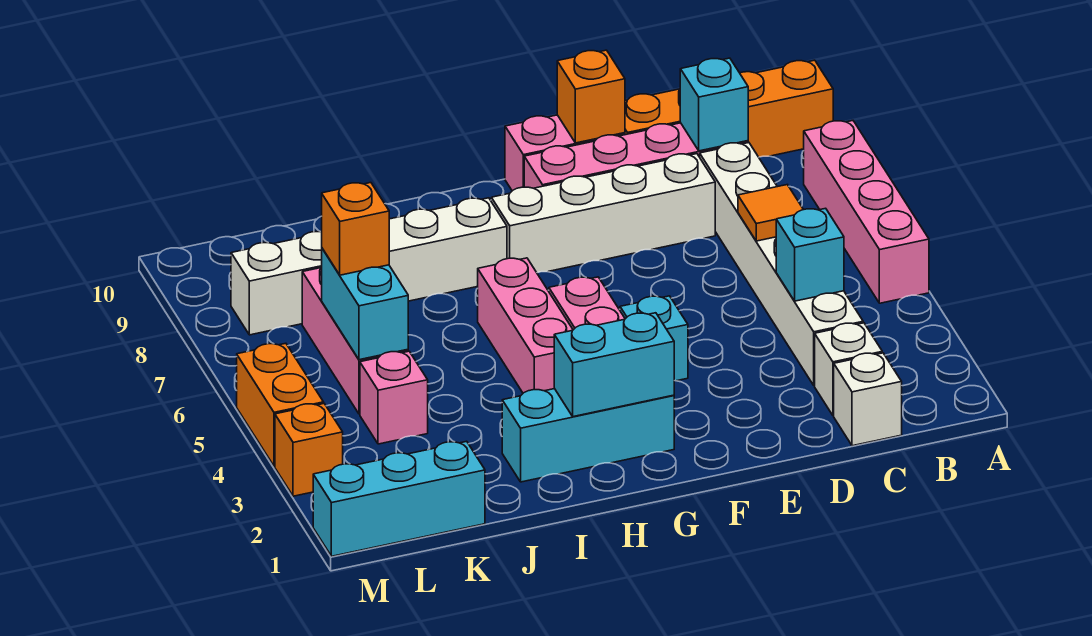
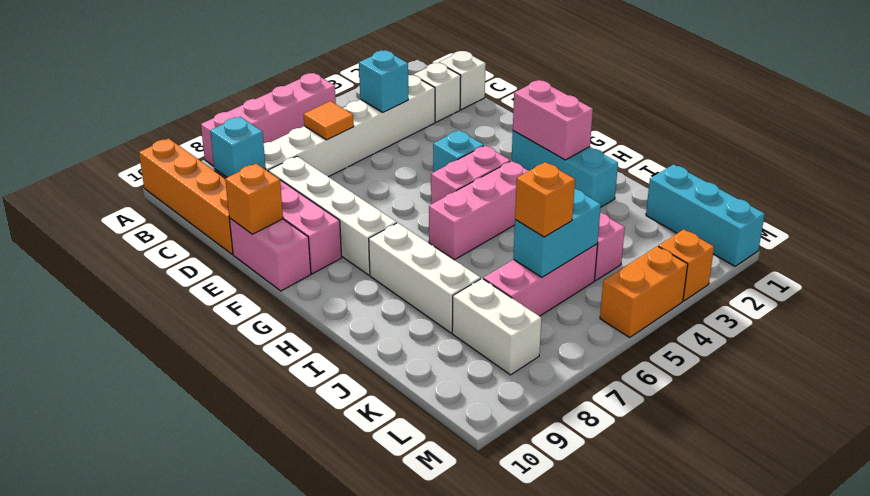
cyan 1x2 brick [554,313,674,417] -> pink 1x2 brick [513,80,593,160]

